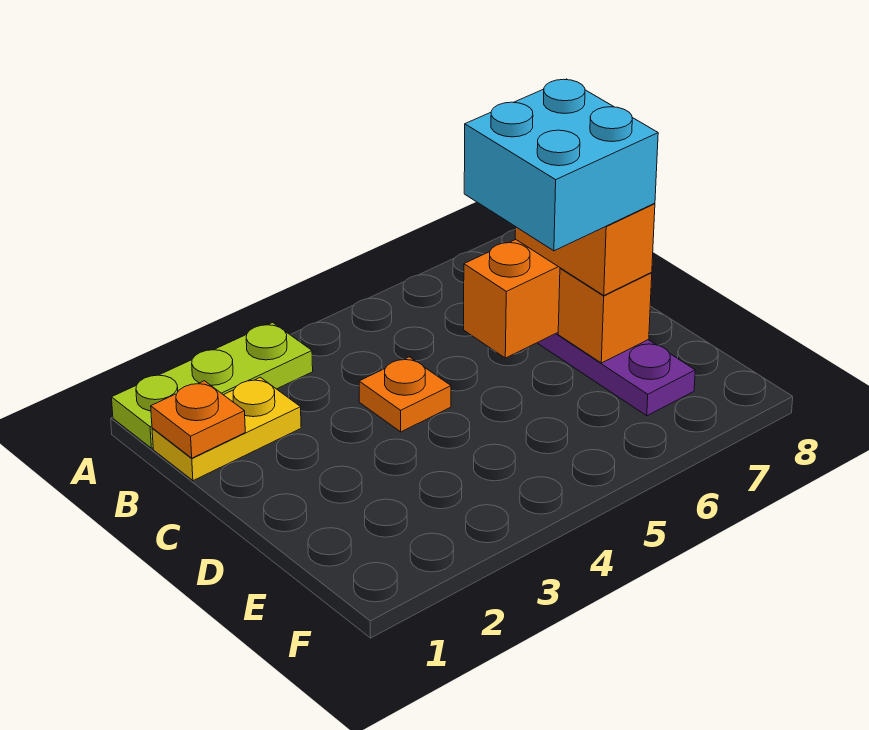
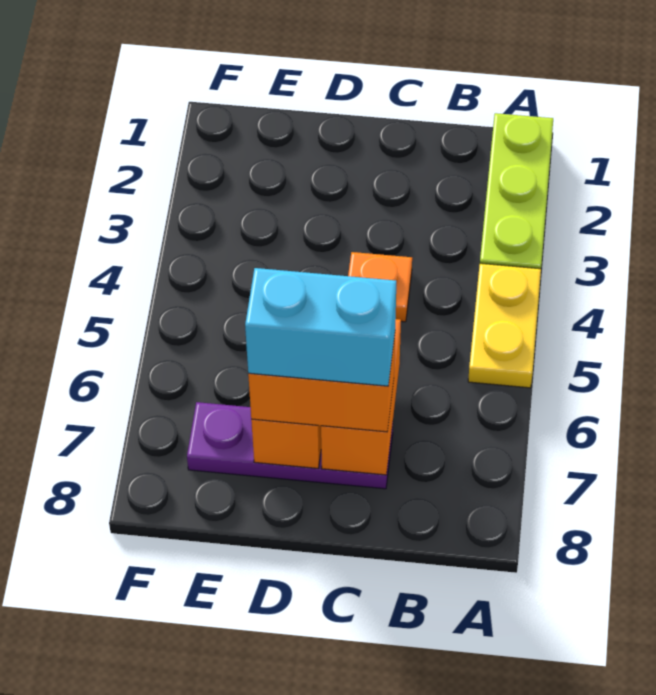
yellow 1x2 plate [152,377,301,481] -> yellow 1x2 plate moved to [468,263,541,388]
orange 1x1 plate [151,381,245,458] -> none
cyan 2x2 brick [464,79,658,251] -> cyan 1x2 brick [245,268,396,386]

